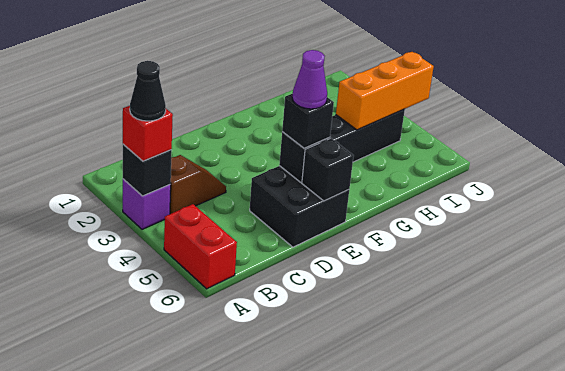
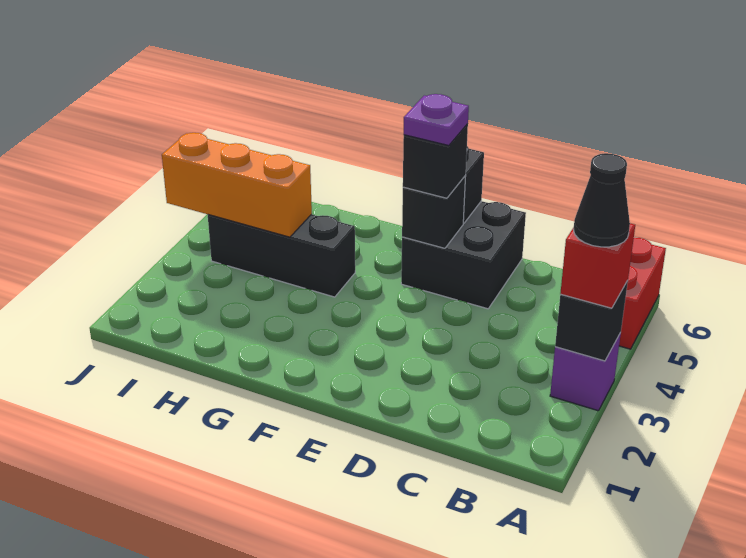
brown 1x2 slope [170,155,226,214] -> none
purple 1x1 cone [292,50,327,109] -> purple 1x1 plate [404,94,469,146]

